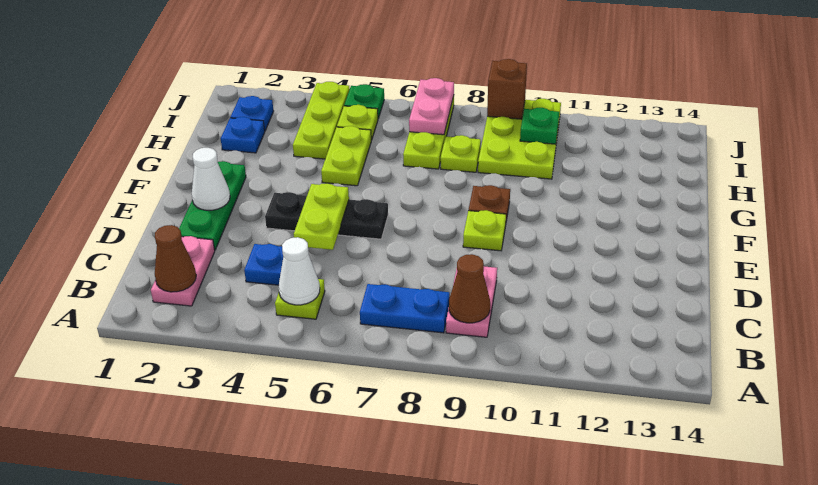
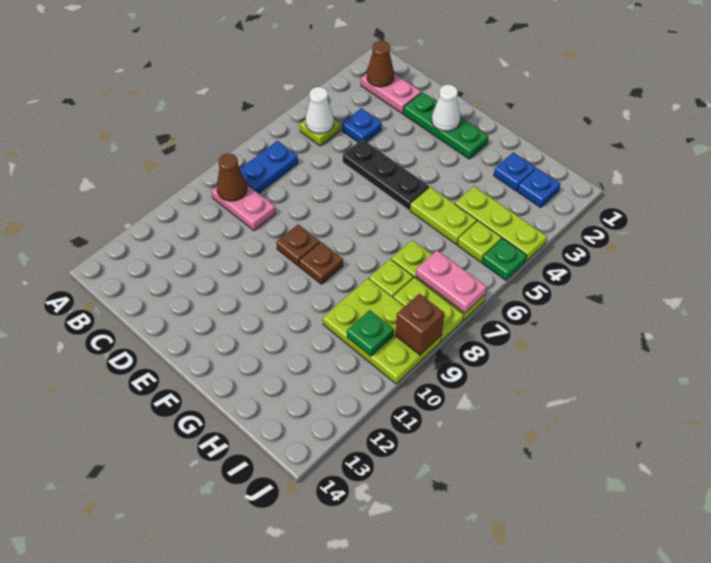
lime 1x2 plate [294,183,349,250] -> lime 1x2 plate moved to [393,277,464,341]
black 1x3 plate [265,192,388,239] -> black 1x3 plate turned to [343,139,429,210]
lime 1x1 plate [463,210,506,251] -> brown 1x1 plate [276,224,320,266]

